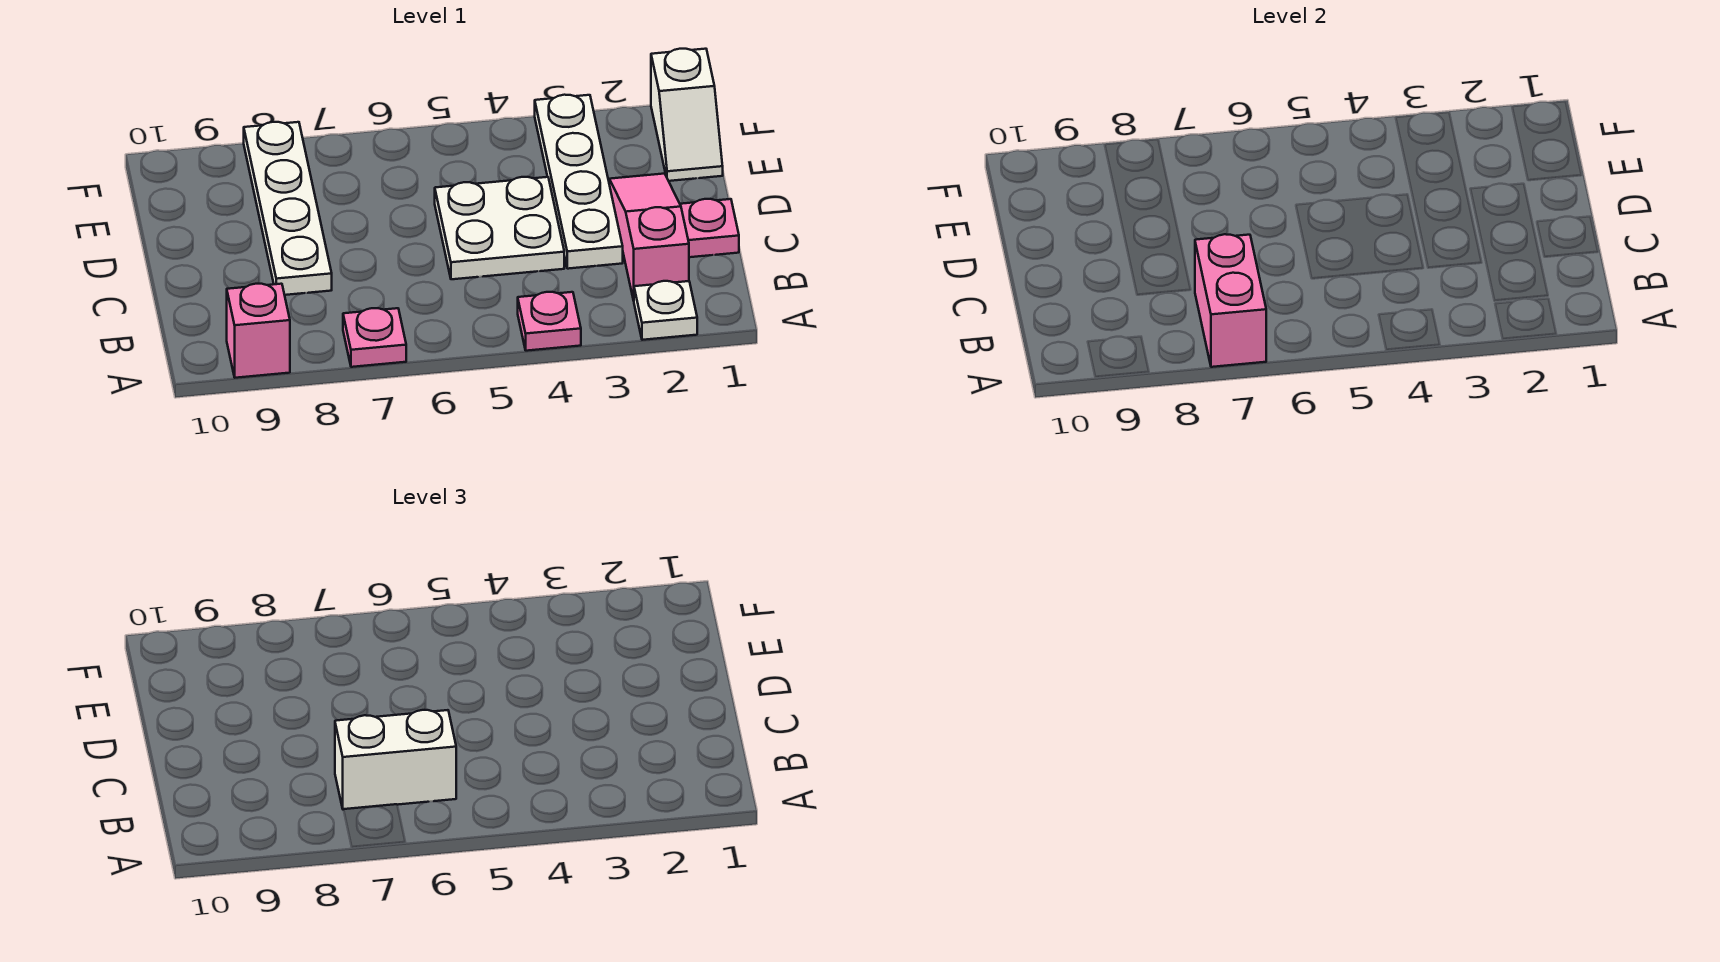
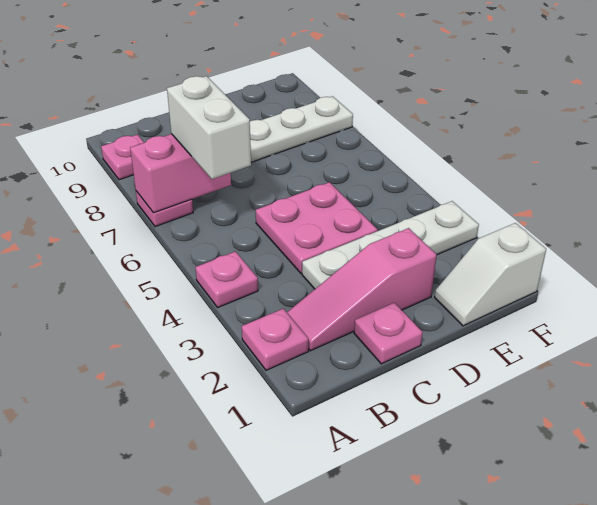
white 1x1 plate [634,281,697,340] -> pink 1x1 plate [242,309,308,370]
pink 1x1 brick [227,284,290,378] -> pink 1x1 plate [101,135,144,180]
pink 1x3 slope [609,174,689,300] -> pink 1x3 slope turned to [287,228,437,351]
white 2x2 plate [435,177,564,279] -> pink 2x2 plate [256,182,378,273]

